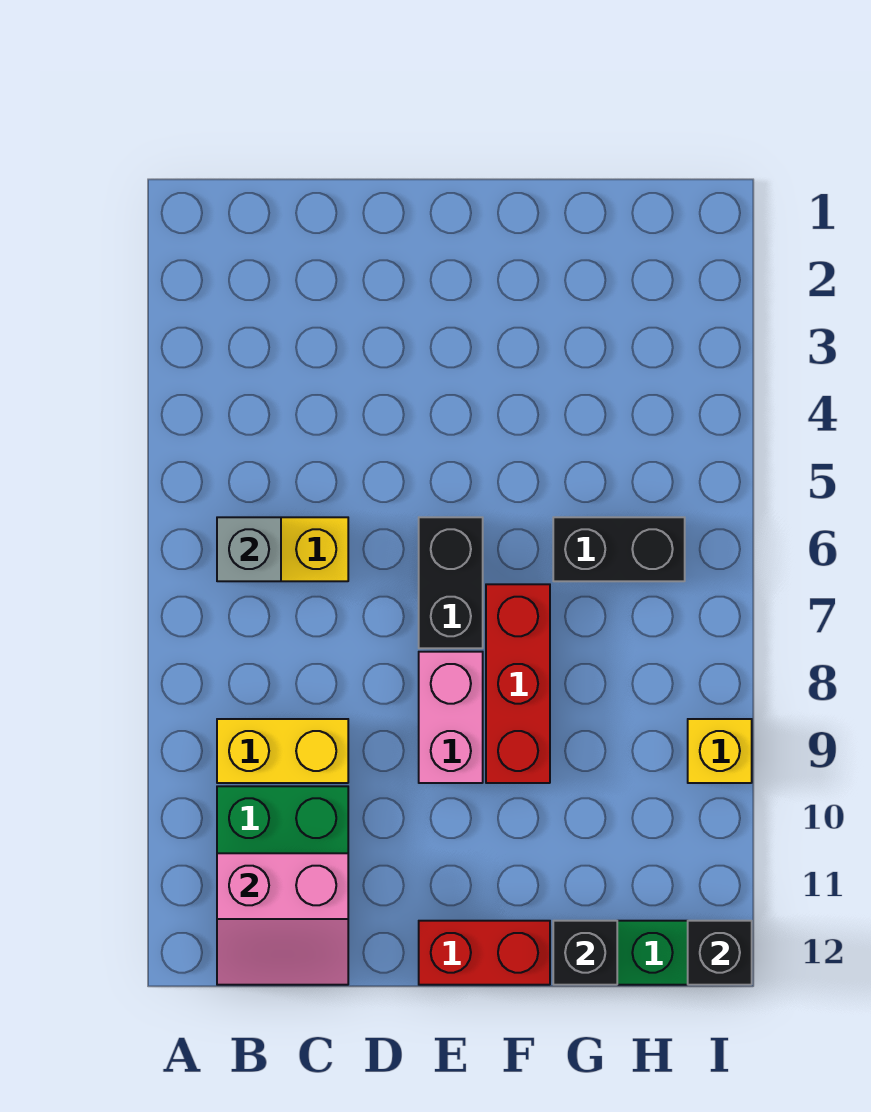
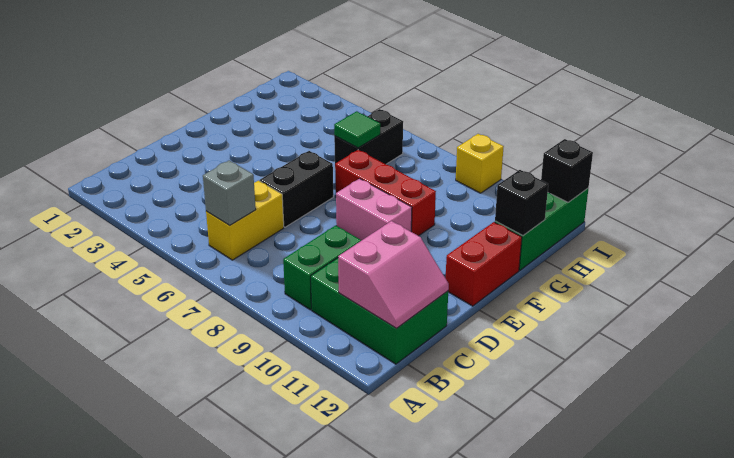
yellow 1x2 brick [217,719,348,783] -> green 1x2 brick [283,225,361,310]
black 1x2 brick [419,517,483,648] -> black 1x2 brick turned to [260,151,333,227]
none -> green 1x1 tile [334,111,380,148]

